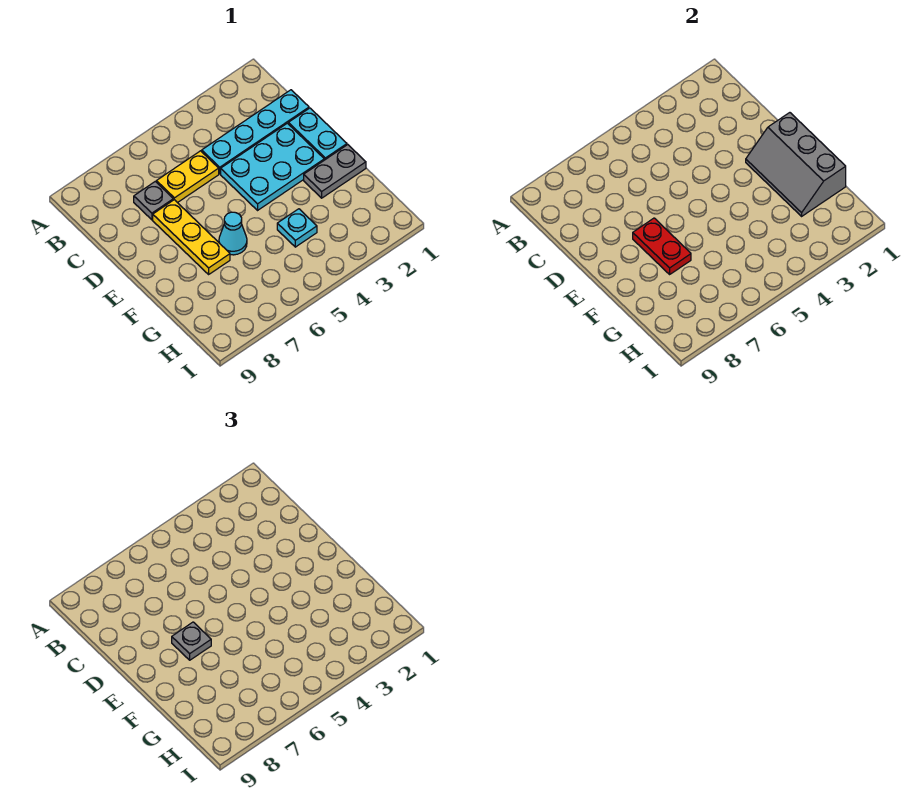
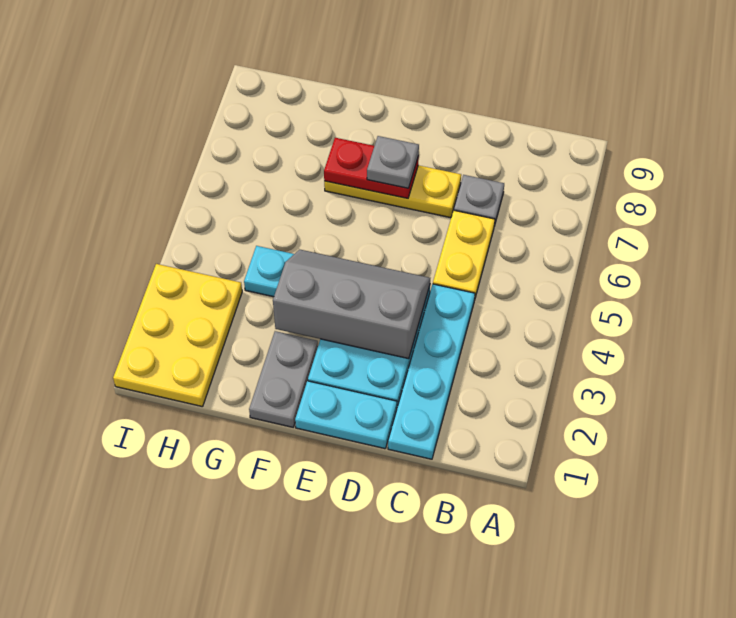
grey 2x3 slope [746,113,846,216] -> grey 2x3 slope moved to [273,250,430,359]
cyan 1x1 cone [219,212,247,255] -> none
none -> yellow 2x3 plate [113,264,242,407]

